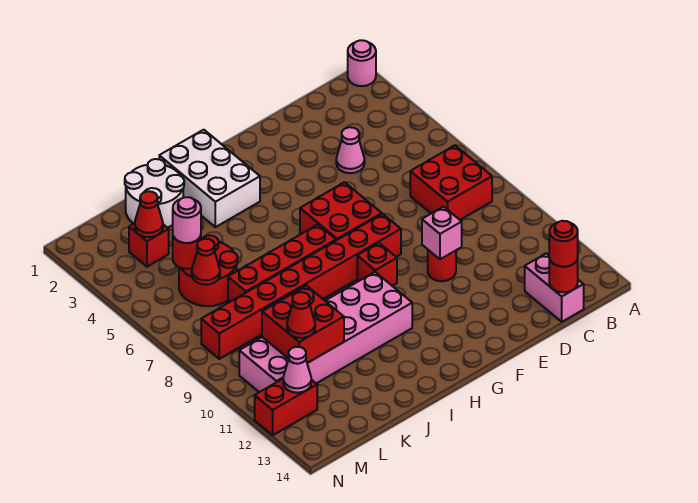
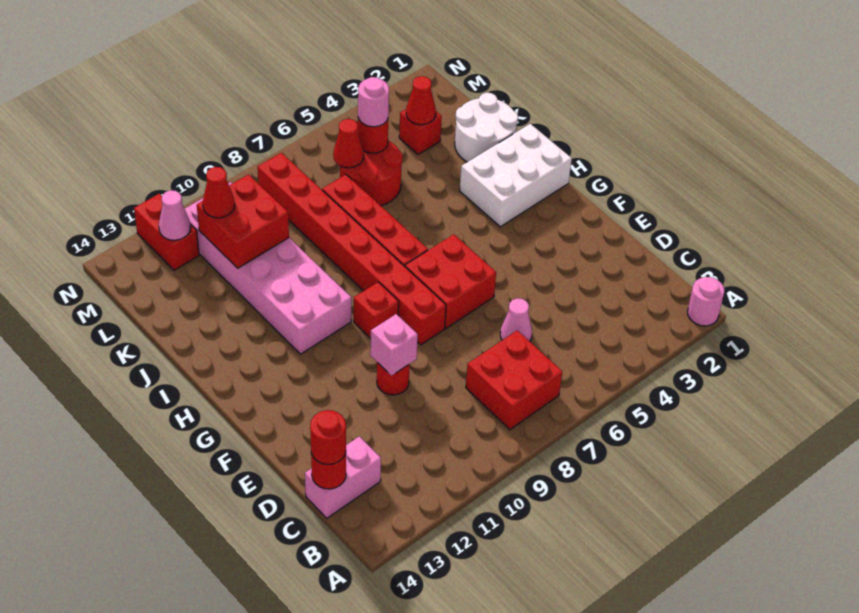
pink 1x1 cone [336,127,365,173] -> pink 1x1 cone moved to [500,298,532,341]

